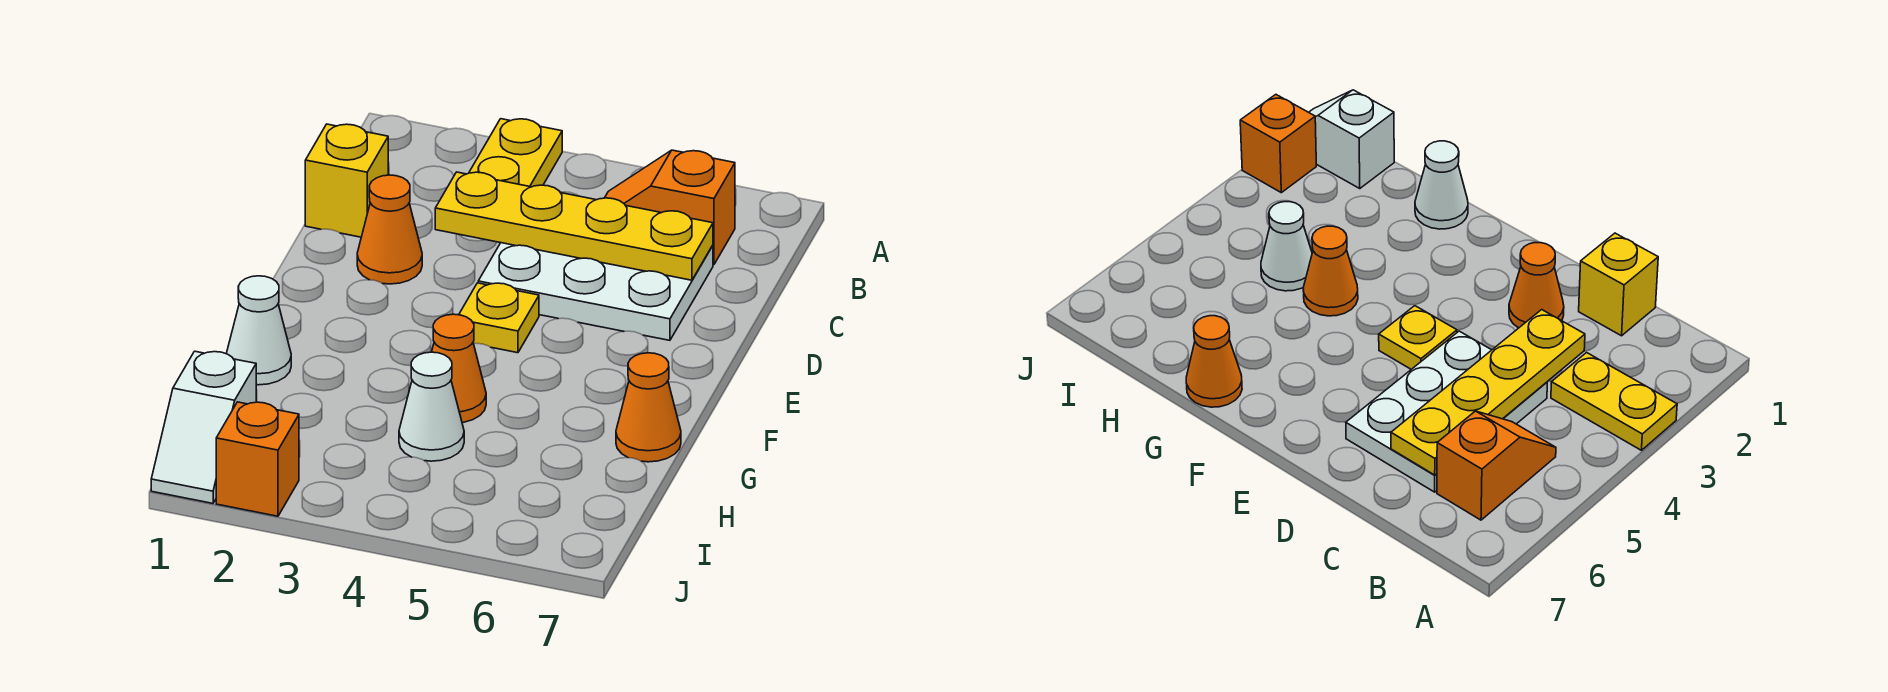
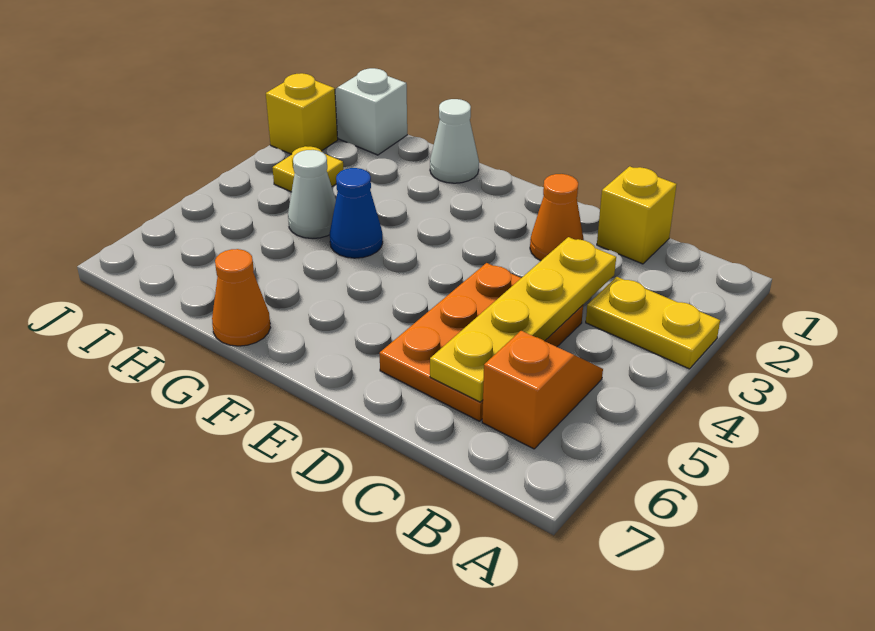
white 2x3 plate [478,243,713,340] -> orange 2x3 plate [379,263,583,421]
yellow 1x1 plate [459,283,539,353] -> yellow 1x1 plate moved to [272,146,344,192]
orange 1x1 cone [432,314,486,423] -> blue 1x1 cone [330,168,383,258]
orange 1x1 brick [216,402,299,516] -> yellow 1x1 brick [266,73,338,154]

